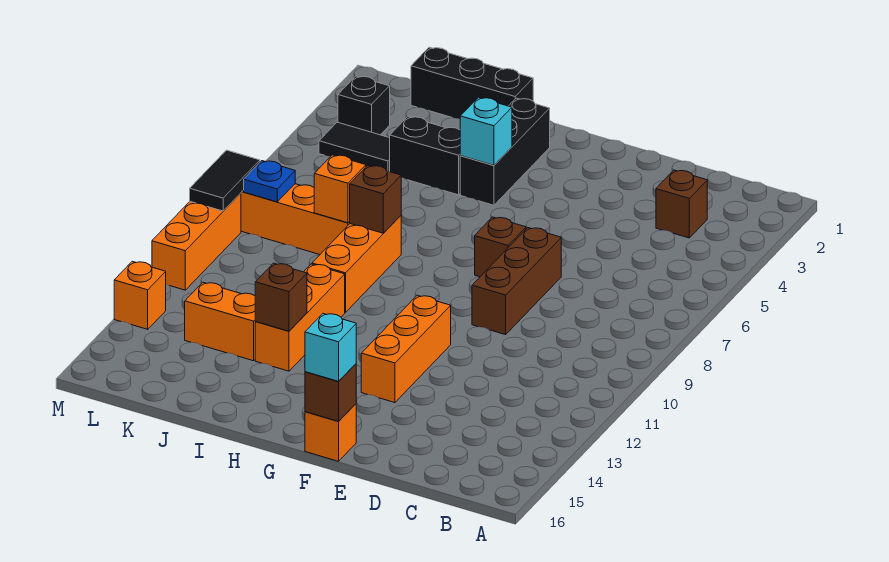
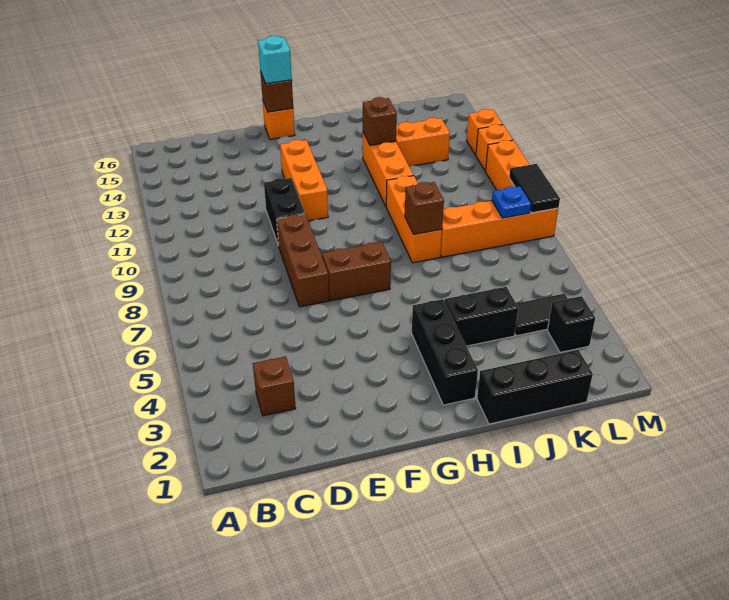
none -> black 1x2 brick [264,178,305,246]
brown 1x1 brick [475,217,526,277] -> brown 1x2 brick [322,242,391,301]
cyan 1x1 brick [460,97,512,165] -> none
orange 1x1 brick [314,155,366,223] -> orange 1x1 brick moved to [476,124,513,171]

